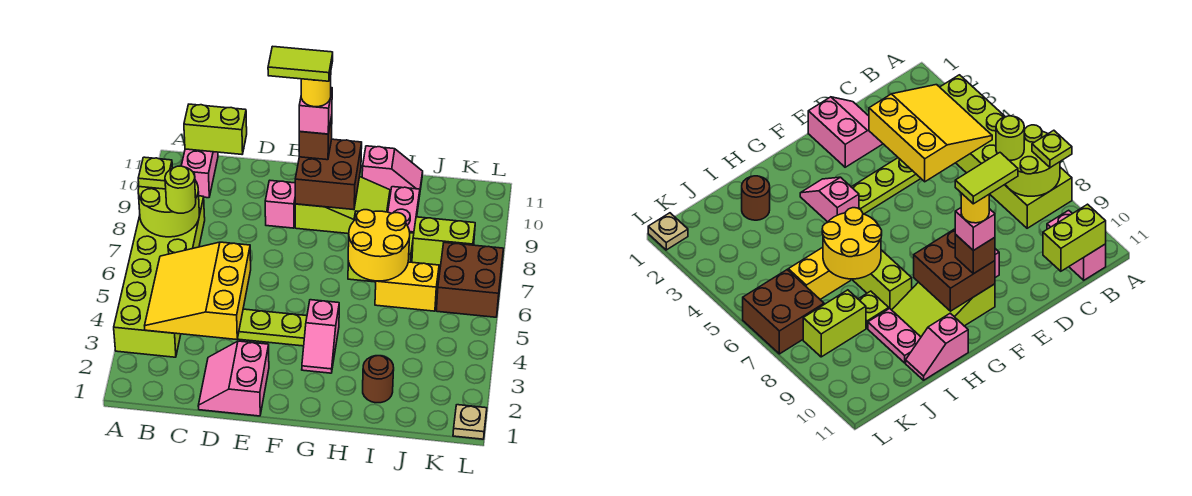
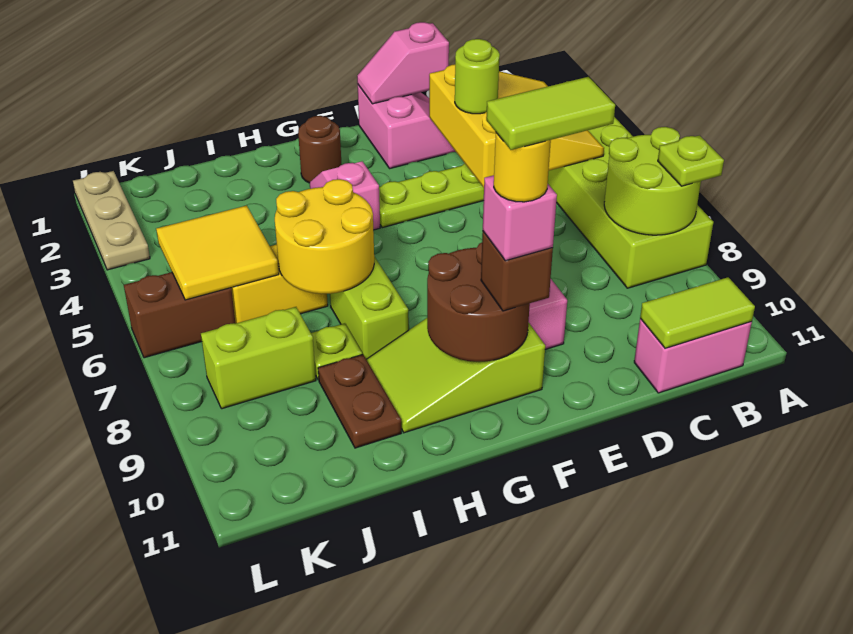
lime 1x1 round brick [165,166,196,213] -> lime 1x1 round brick moved to [455,39,500,114]
pink 1x2 brick [181,149,218,198] -> pink 1x2 brick turned to [634,318,752,393]
lime 1x2 brick [184,104,247,154] -> lime 1x2 tile [640,277,755,348]
brown 2x2 brick [295,139,362,210] -> brown 2x2 round brick [427,243,530,362]
pink 1x2 slope [362,146,423,193] -> pink 1x2 slope moved to [357,22,449,104]
brown 1x1 round brick [363,356,394,403] -> brown 1x1 round brick moved to [298,116,342,183]
pink 1x2 plate [388,187,420,233] -> brown 1x2 plate [318,354,401,448]
none -> yellow 2x2 tile [156,205,279,300]
brown 2x2 brick [436,242,503,317] -> brown 1x2 brick [124,272,236,358]
tan 1x1 plate [453,405,487,439] -> tan 1x3 plate [73,171,150,270]

